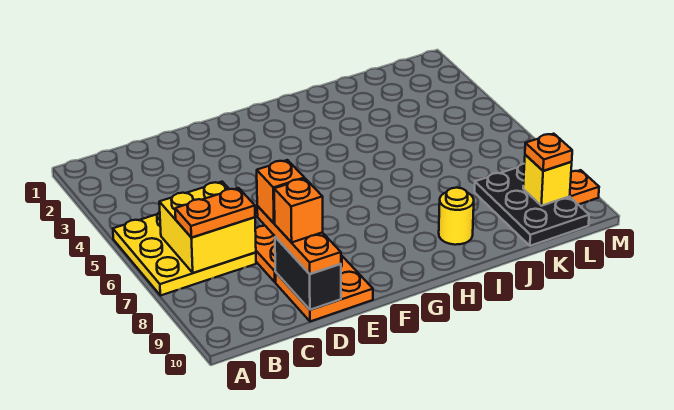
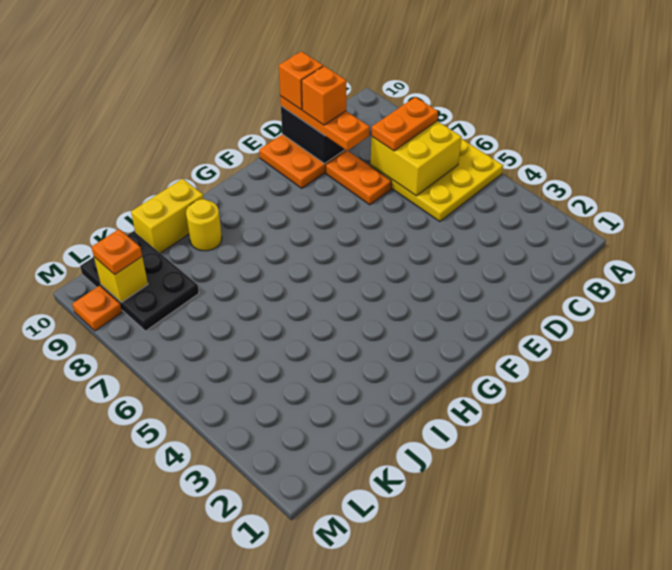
orange 1x1 brick [257,160,305,223] -> orange 1x1 brick moved to [279,51,323,110]
none -> yellow 1x2 brick [131,179,204,253]

